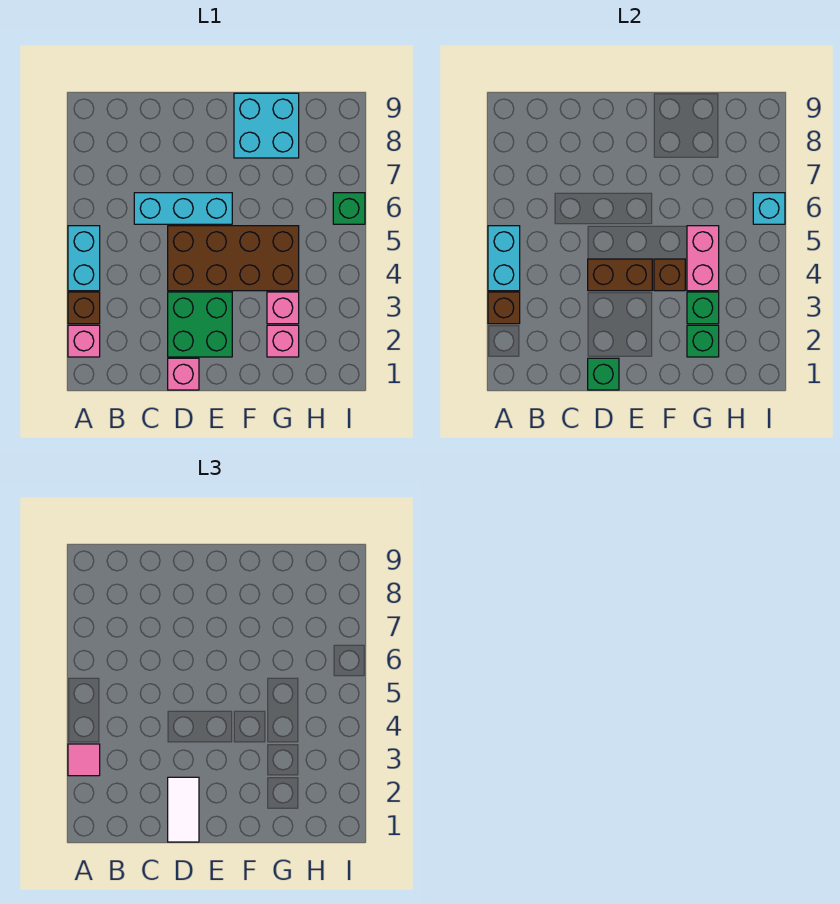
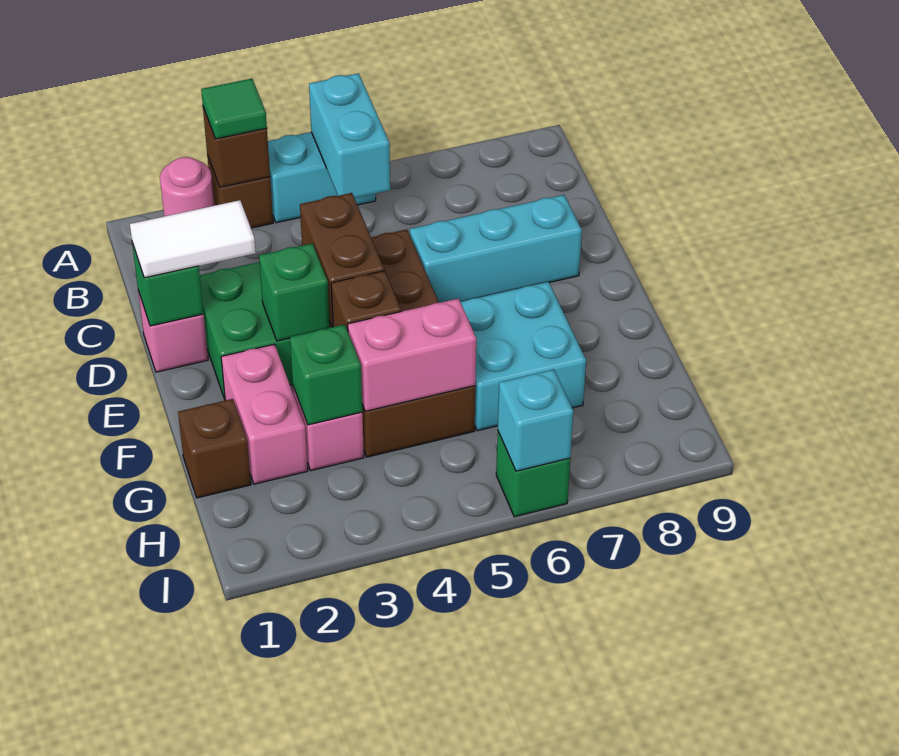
pink 1x1 brick [68,325,100,357] -> pink 1x1 round brick [160,157,214,216]
pink 1x1 tile [68,744,100,776] -> green 1x1 tile [201,79,267,139]
cyan 1x2 brick [488,226,520,291] -> cyan 1x2 brick turned to [309,73,390,198]
cyan 1x3 brick [134,193,232,224] -> cyan 1x3 brick turned to [410,195,582,303]
cyan 2x2 brick [234,93,299,158] -> cyan 2x2 brick moved to [461,282,586,431]
none -> brown 1x1 brick [178,399,251,498]
pink 1x1 brick [267,325,299,357] -> pink 1x2 brick [221,344,308,484]
green 1x1 brick [687,325,719,357] -> green 1x1 brick moved to [259,244,330,341]

